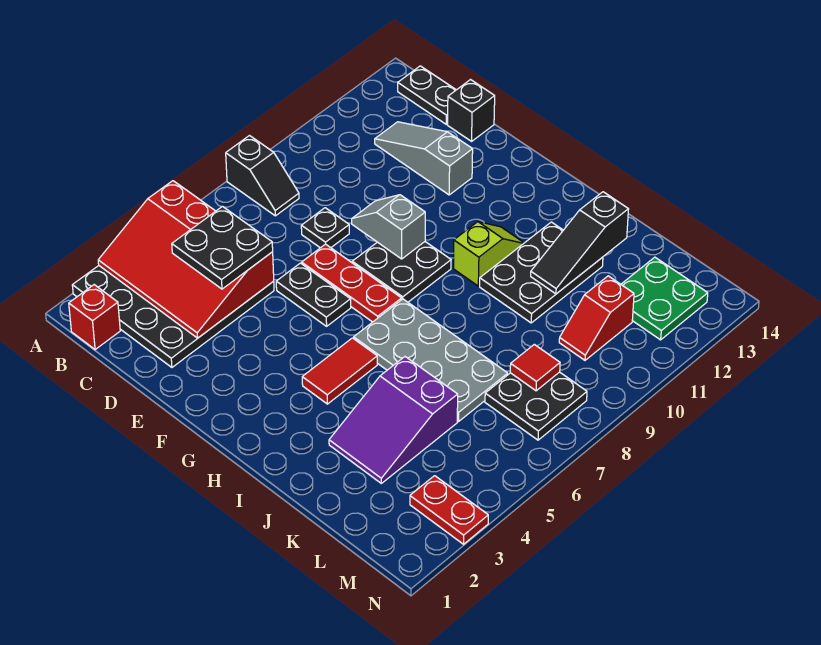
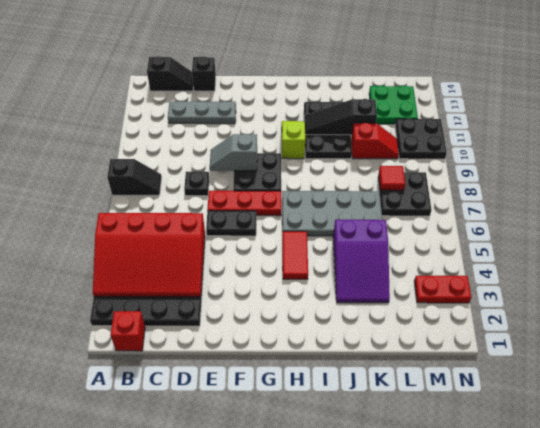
black 1x2 plate [398,66,456,124] -> black 1x2 slope [147,56,193,91]
black 2x2 plate [172,207,273,289] -> black 2x2 plate moved to [395,119,447,159]
grey 1x3 slope [375,122,473,195] -> grey 1x3 plate [168,101,236,124]
black 1x3 slope [531,192,628,294] -> black 1x3 slope turned to [305,99,377,135]
red 1x2 slope [559,276,634,360] -> red 1x2 slope turned to [351,123,399,159]

